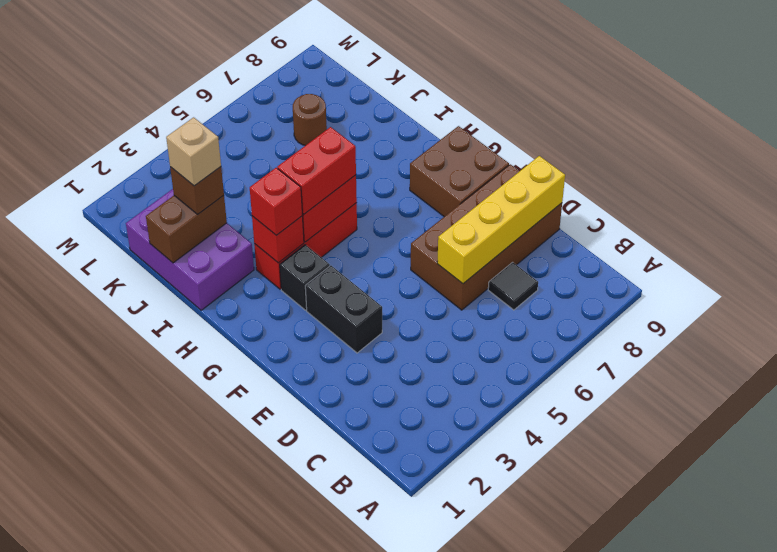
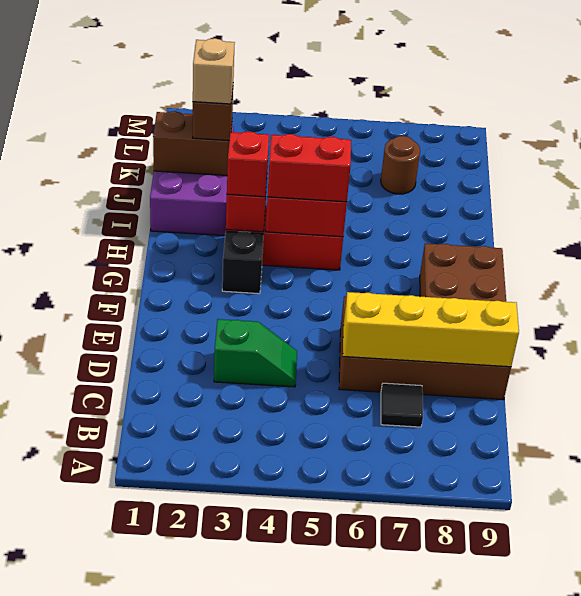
none -> green 1x2 slope [214,319,297,387]
black 1x2 brick [305,266,382,353] -> none

